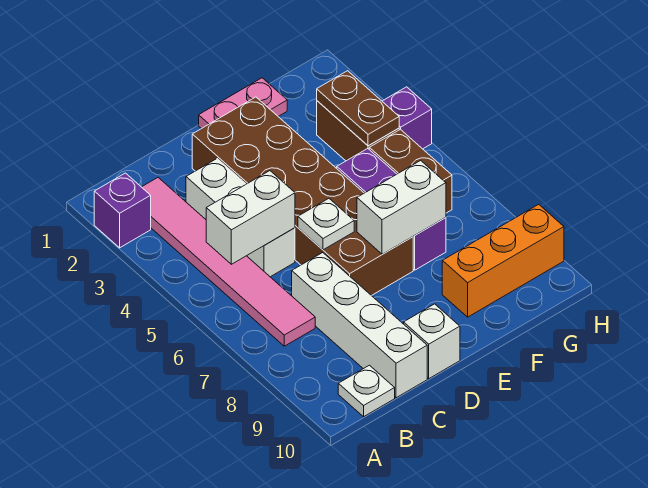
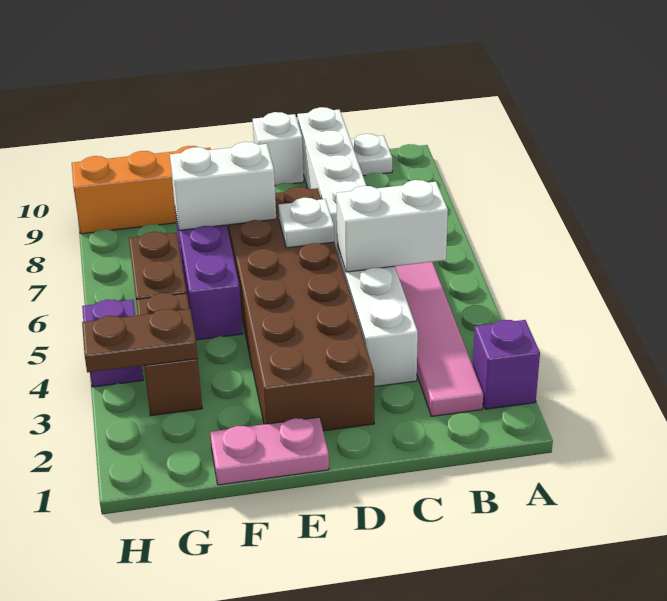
brown 1x2 plate [317,71,399,146] -> brown 1x2 plate turned to [82,309,198,372]

